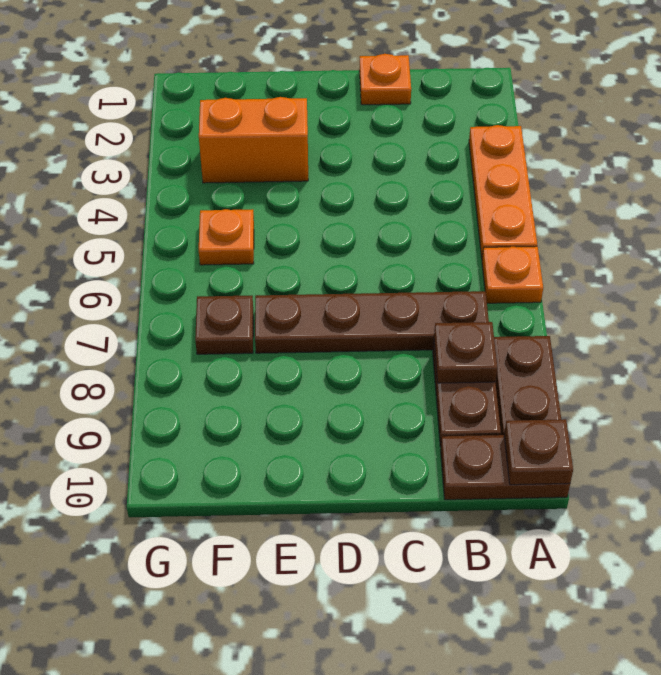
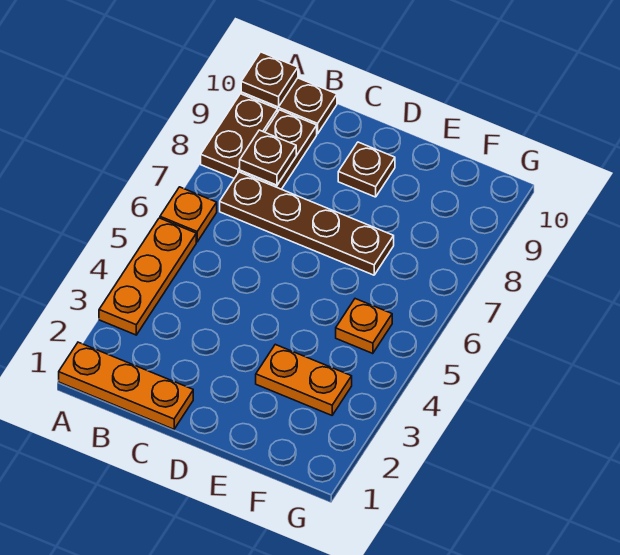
orange 1x1 plate [359,54,411,105] -> orange 1x3 plate [59,342,193,429]
orange 1x2 brick [199,97,308,183] -> orange 1x2 plate [256,344,352,415]
brown 1x1 plate [195,296,253,354] -> brown 1x1 plate moved to [338,142,395,197]

